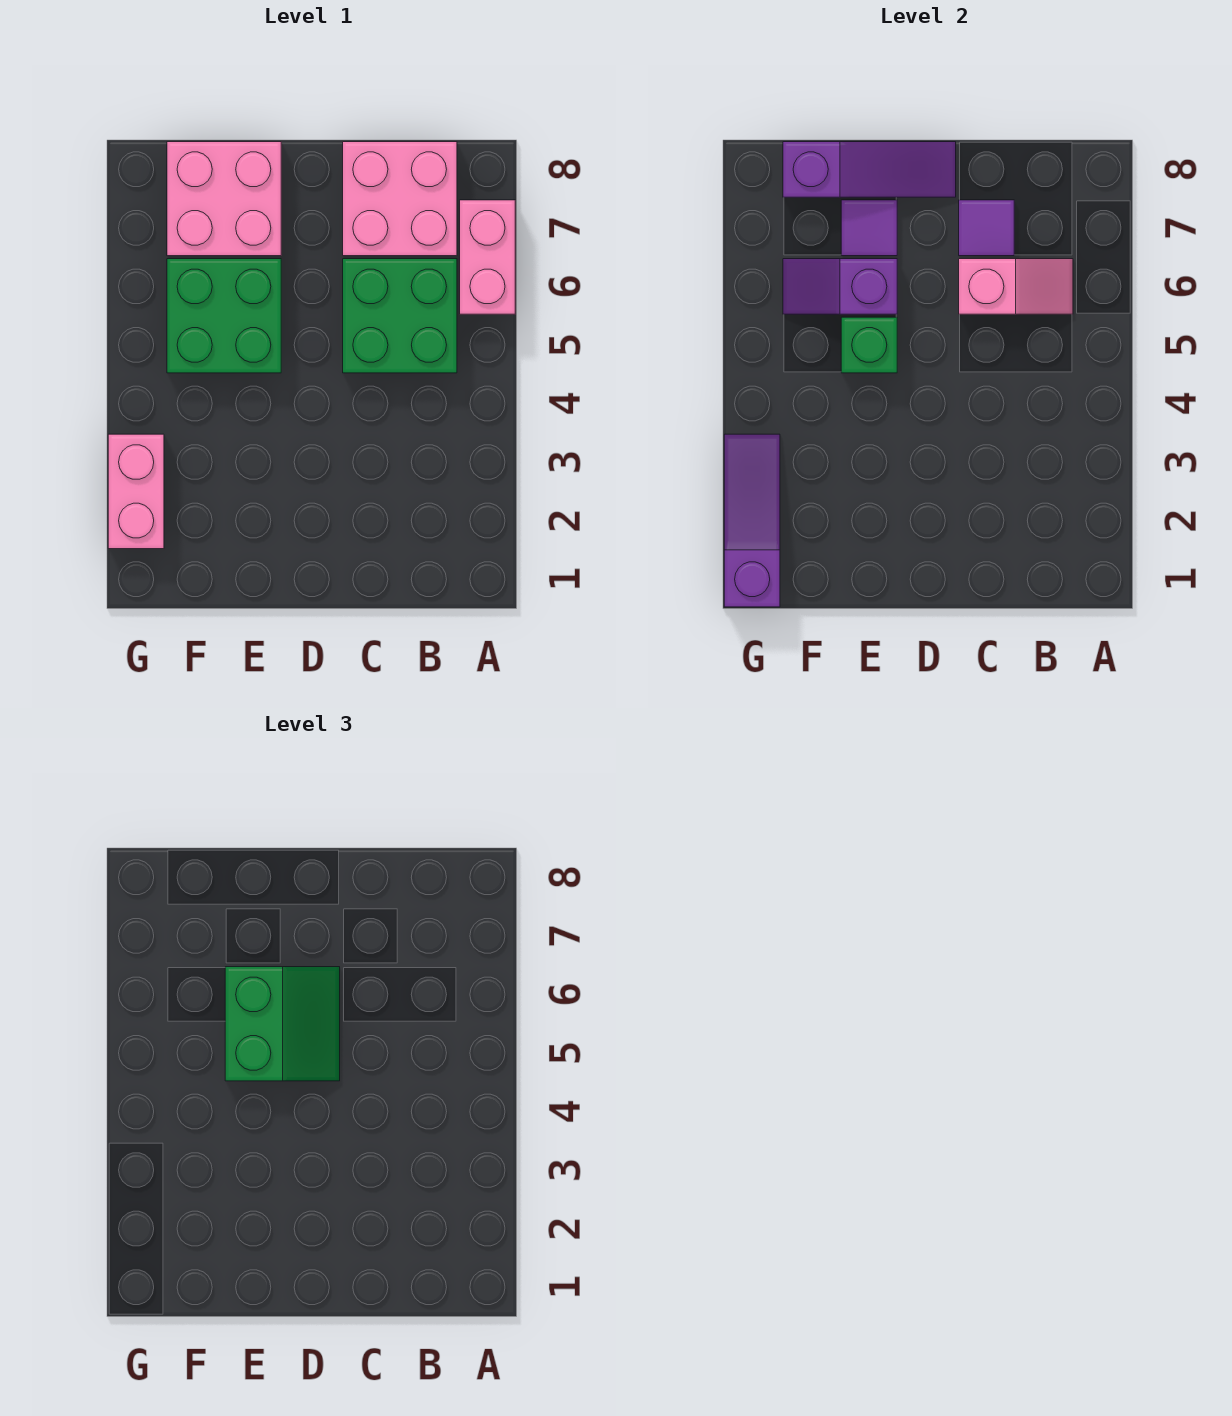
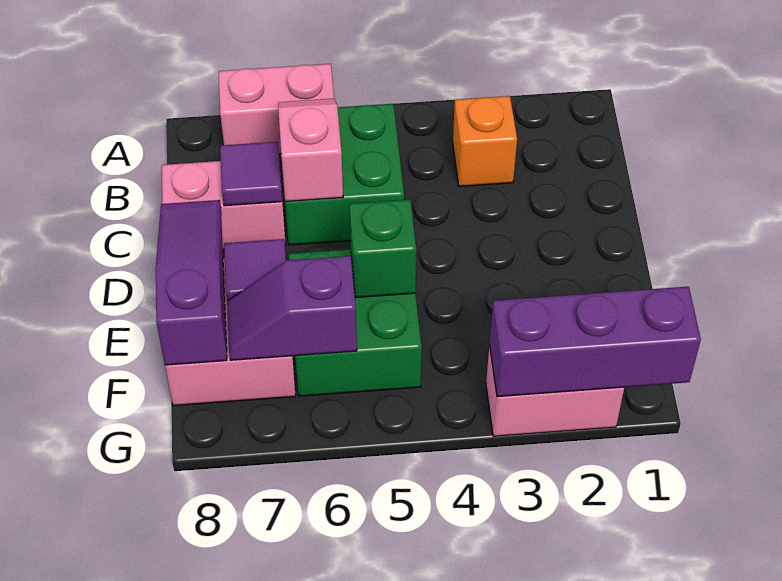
none -> orange 1x1 brick [453,96,517,186]
pink 2x2 brick [343,142,457,256] -> pink 1x2 brick [162,161,286,249]
green 2x2 slope [225,967,340,1081] -> none
purple 1x2 slope [783,259,897,314] -> purple 1x2 slope turned to [227,256,357,360]
purple 1x3 slope [724,434,780,607] -> purple 1x3 brick [489,287,701,397]

